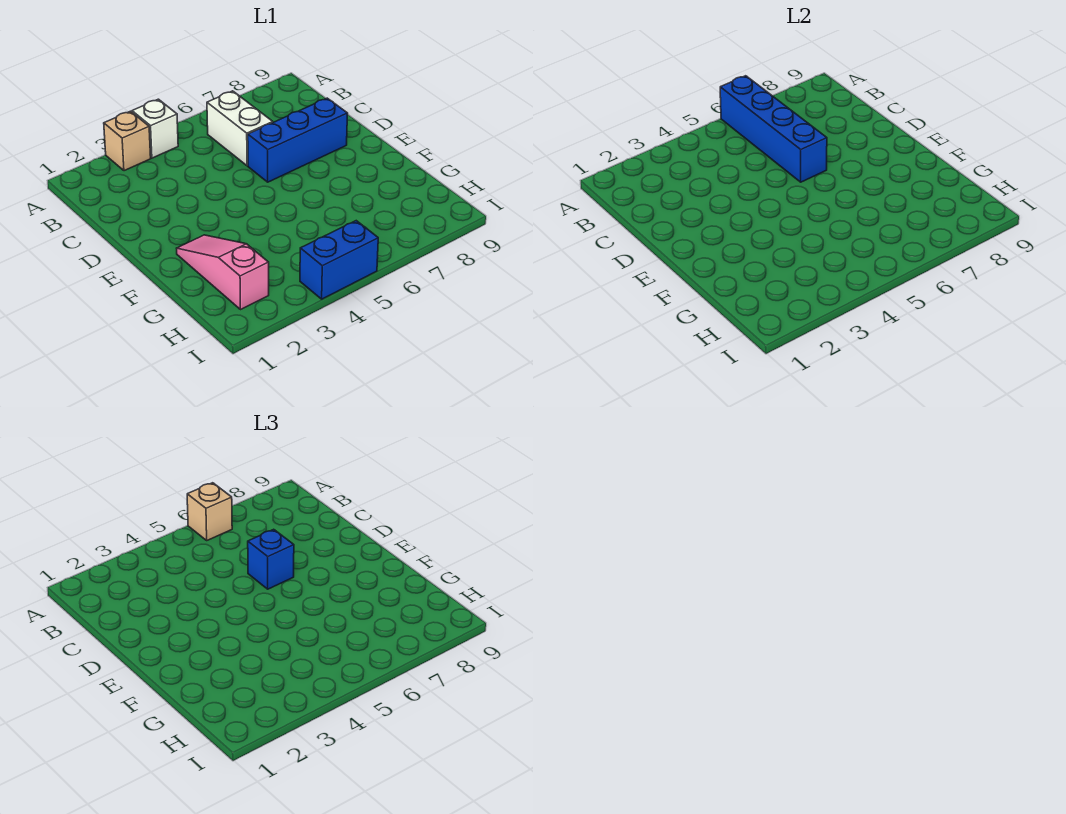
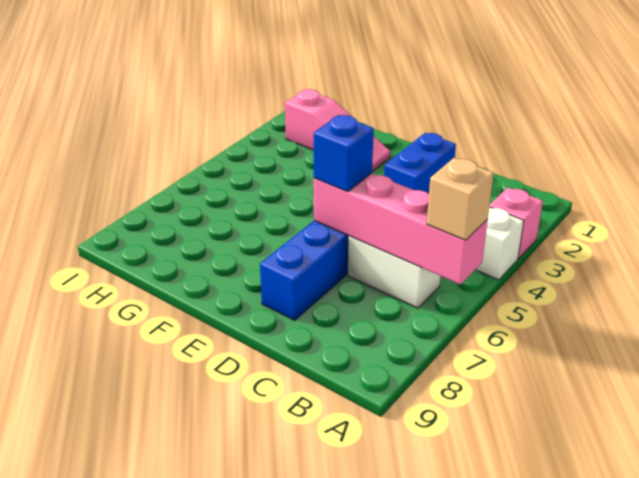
tan 1x1 brick [104,111,151,171] -> pink 1x1 brick [489,188,543,259]
blue 1x4 brick [720,76,827,182] -> pink 1x4 brick [314,173,488,284]
blue 1x2 brick [300,221,378,299] -> blue 1x2 brick moved to [384,133,456,194]

